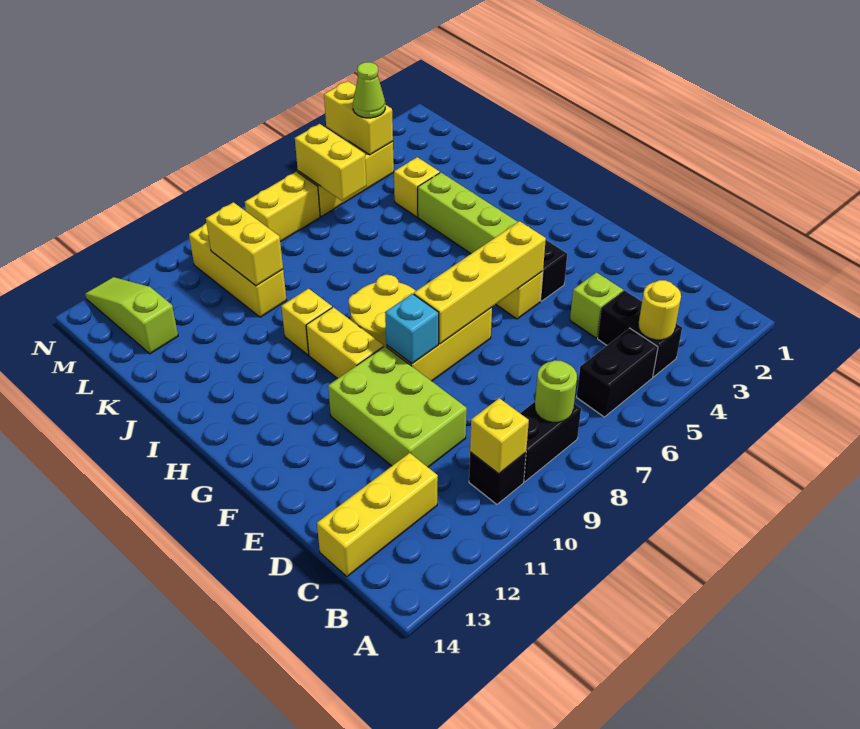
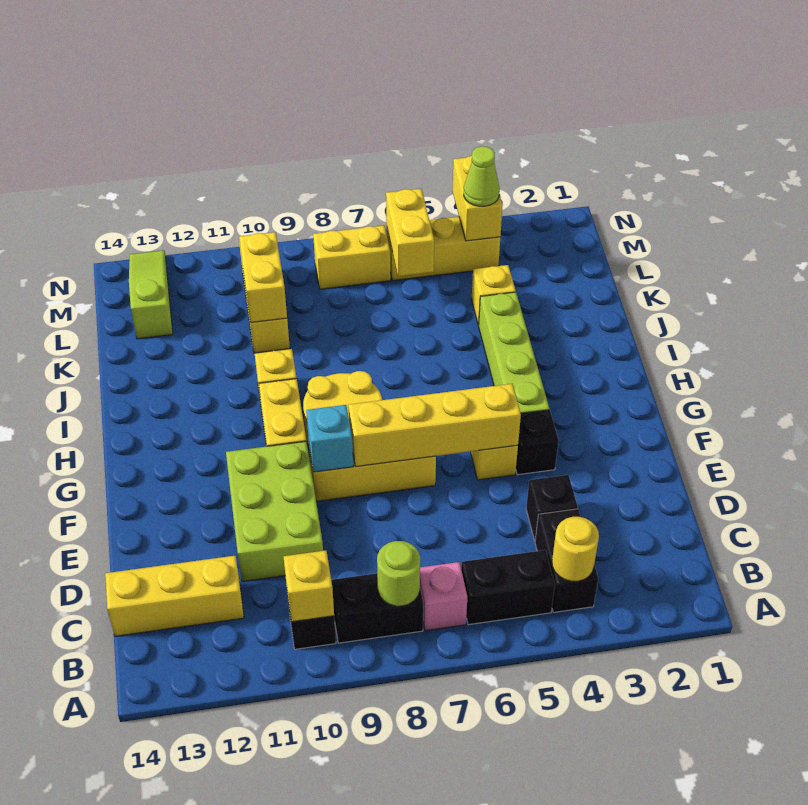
none -> pink 1x1 brick [420,562,467,631]
lime 1x1 brick [570,272,623,338] -> black 1x1 brick [526,475,578,541]

